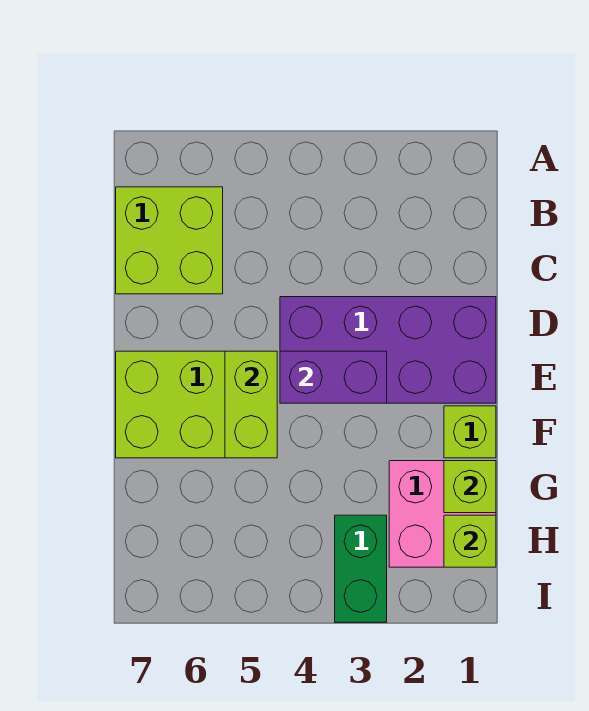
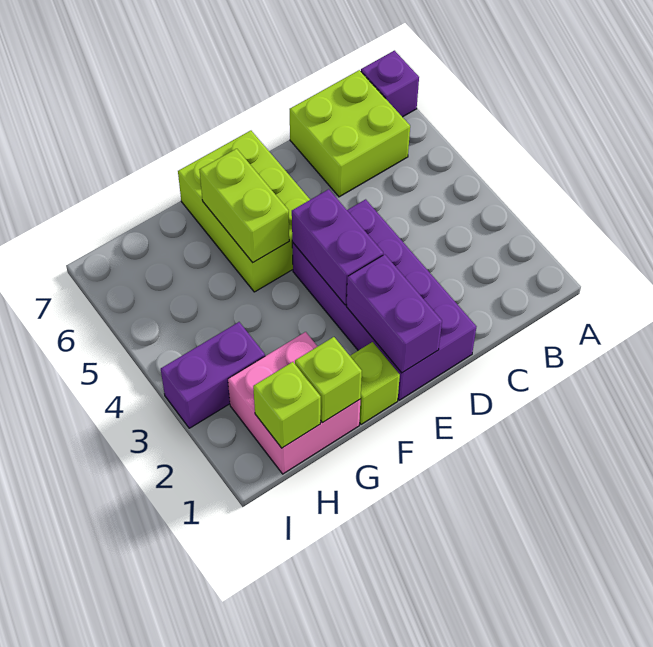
none -> purple 1x1 brick [361,51,419,117]
none -> purple 1x2 brick [346,254,442,373]
lime 1x2 brick [225,351,277,458] -> lime 1x2 brick turned to [200,149,289,262]
green 1x2 brick [335,515,387,622] -> purple 1x2 brick [161,322,265,428]

